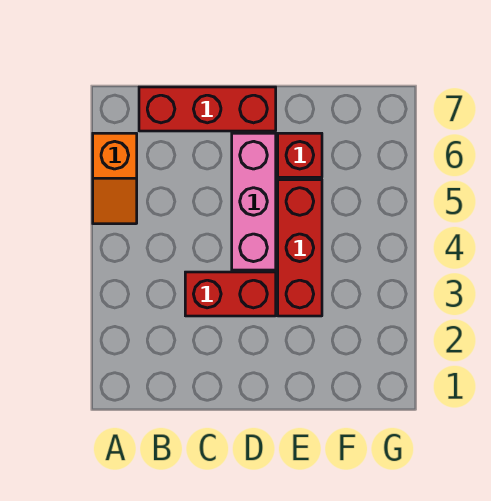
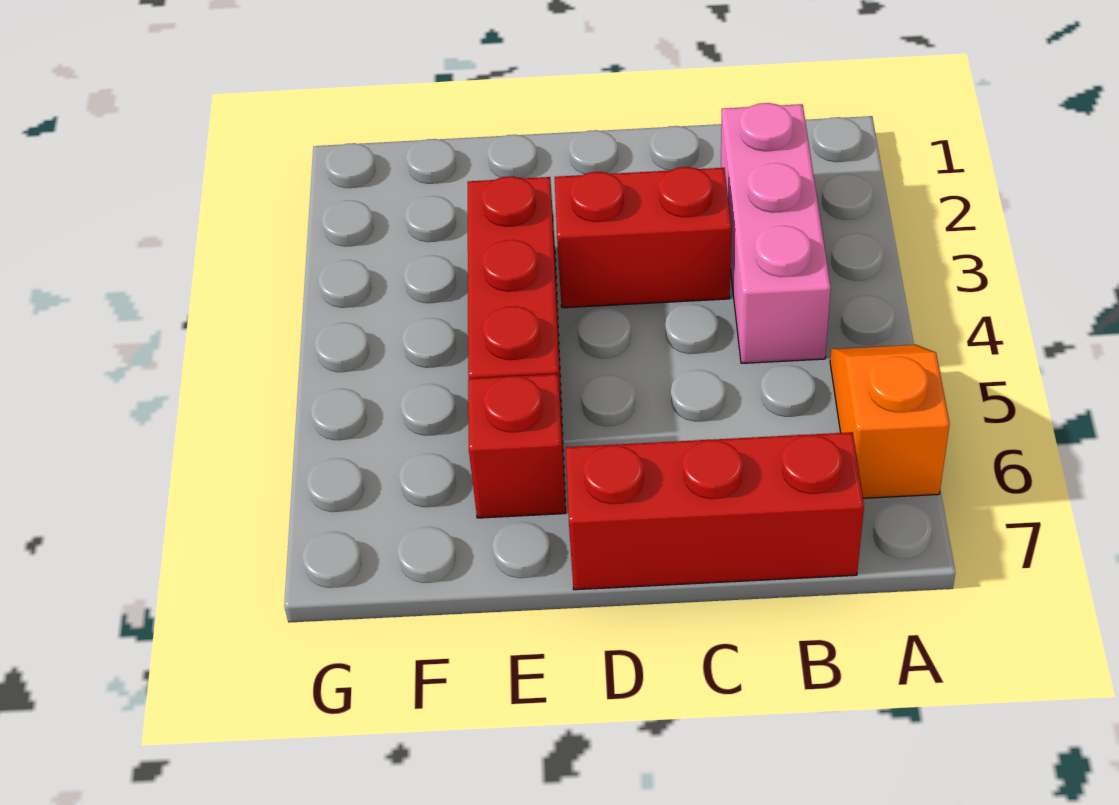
pink 1x3 brick [232,133,276,270] -> pink 1x3 brick moved to [721,103,831,363]

